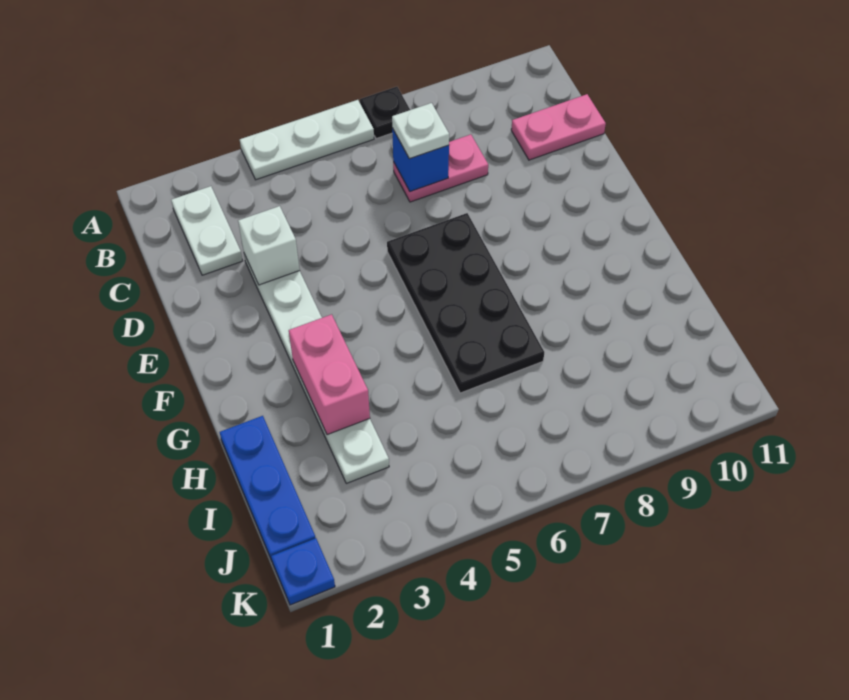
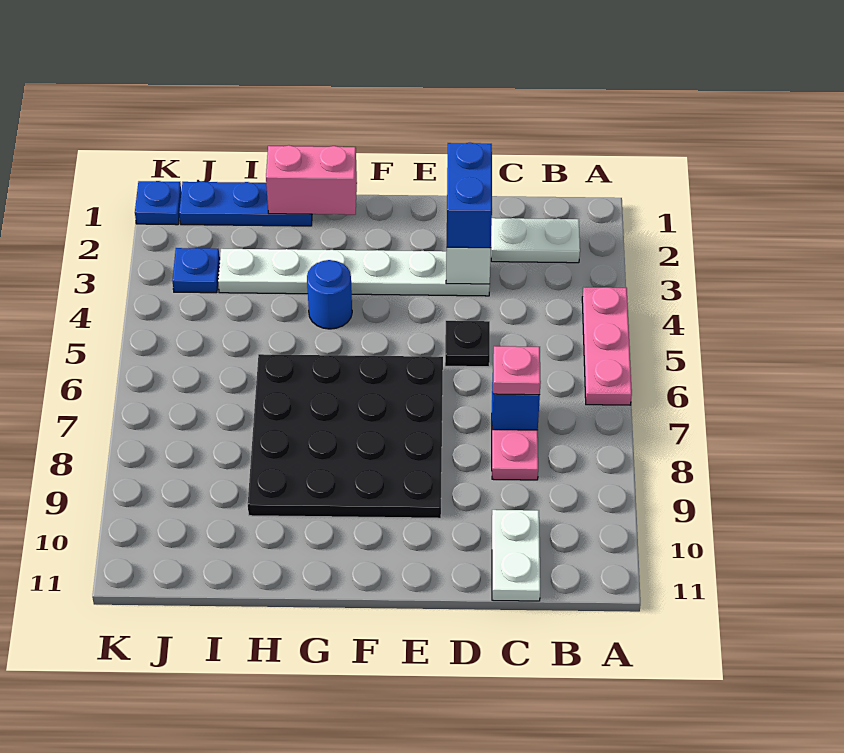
white 1x3 plate [240,100,374,180] -> pink 1x3 plate [582,287,632,405]
black 1x1 plate [360,87,410,139] -> black 1x1 plate moved to [445,321,490,367]
white 1x1 plate [392,103,449,159] -> pink 1x1 plate [493,346,541,395]
pink 1x2 plate [511,94,606,160] -> white 1x2 plate [492,510,540,601]
none -> blue 1x2 brick [447,143,492,248]
black 2x4 plate [387,213,544,393] -> black 4x4 plate [248,354,443,518]
pink 1x2 brick [289,314,370,435] -> pink 1x2 brick moved to [266,145,357,215]
none -> blue 1x1 round brick [307,260,352,329]
none -> blue 1x1 plate [172,248,220,293]

